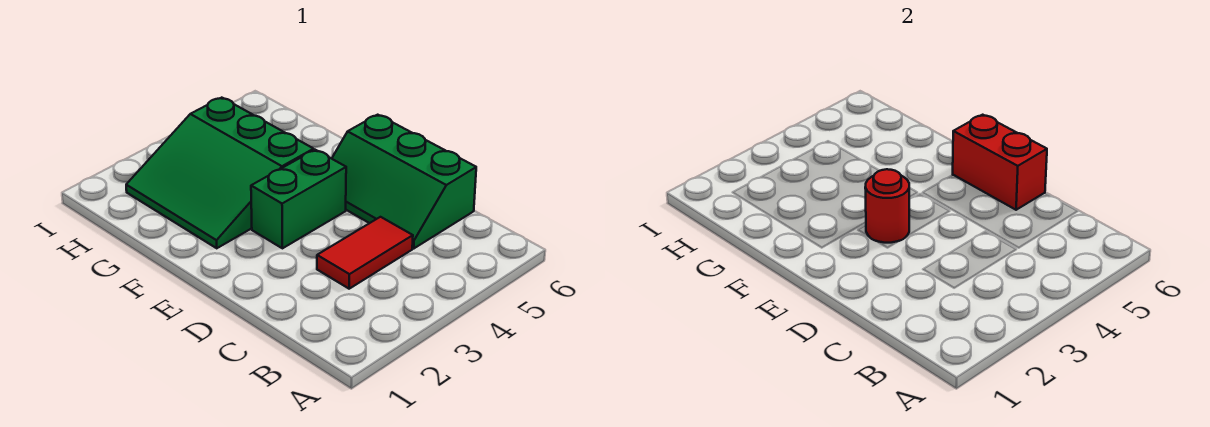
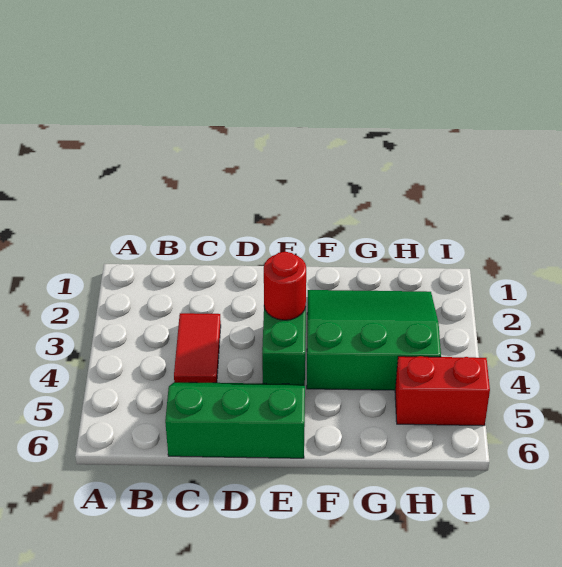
red 1x2 brick [953,115,1047,210] -> red 1x2 brick moved to [395,356,490,426]

